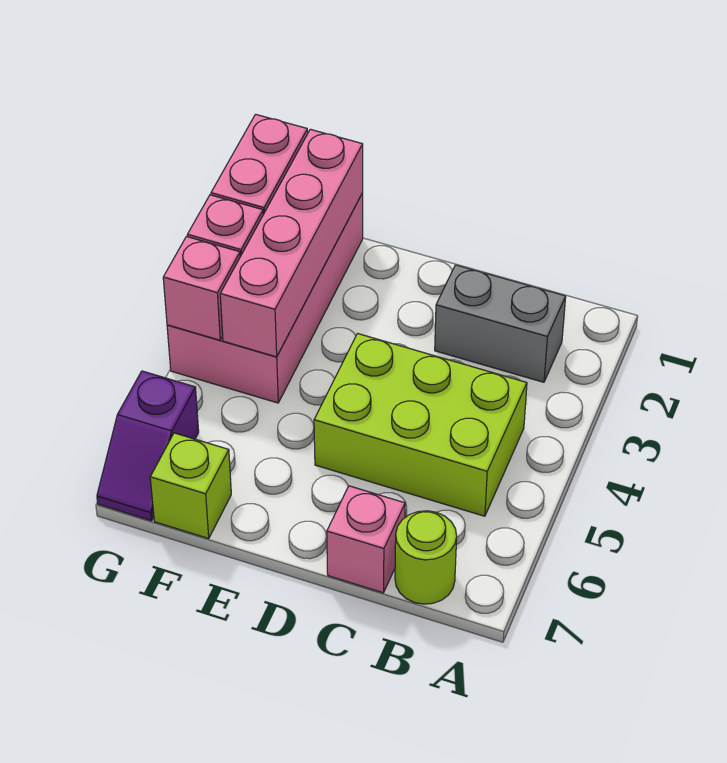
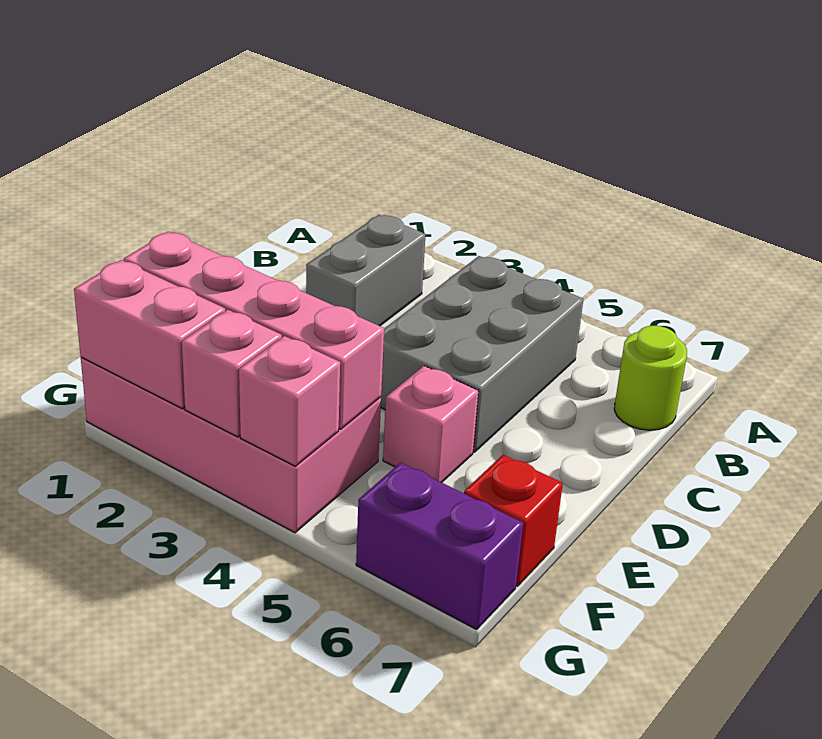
lime 2x3 brick [314,334,527,516] -> grey 2x3 brick [381,256,583,452]
pink 1x1 brick [327,486,405,593] -> pink 1x1 brick moved to [383,366,478,483]
lime 1x1 brick [150,433,231,538] -> red 1x1 brick [464,455,563,587]
purple 1x2 slope [97,371,199,521] -> purple 1x2 brick [356,463,523,629]

